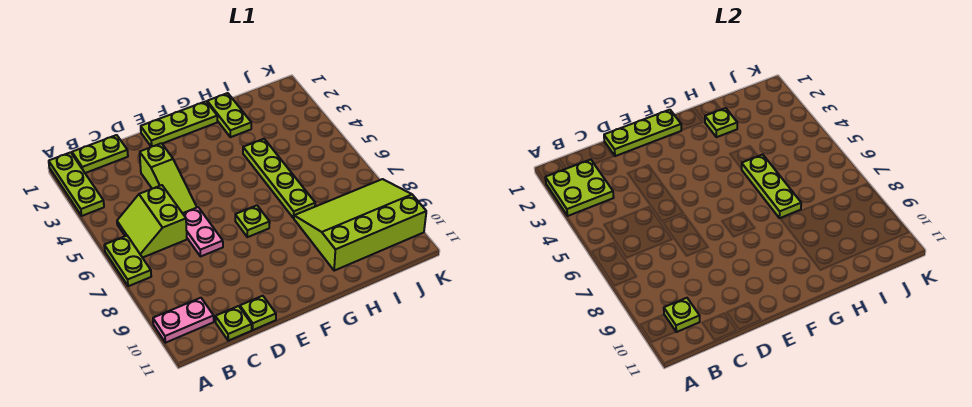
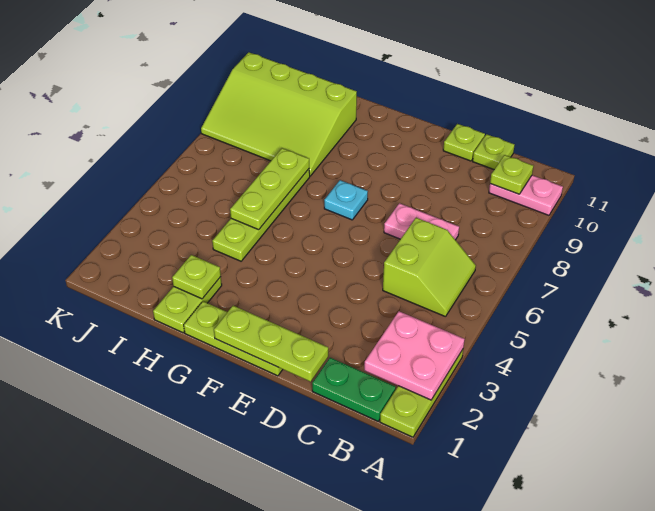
lime 2x2 plate [545,160,614,216] -> pink 2x2 plate [364,311,465,400]
lime 1x2 plate [104,236,151,286] -> none
lime 1x2 plate [72,135,128,173] -> green 1x2 plate [312,358,396,421]
lime 1x3 slope [140,143,197,213] -> none
pink 1x2 plate [183,207,223,257] -> pink 1x2 plate turned to [384,203,459,240]
lime 1x1 plate [235,205,270,237] -> cyan 1x1 plate [324,180,368,220]

